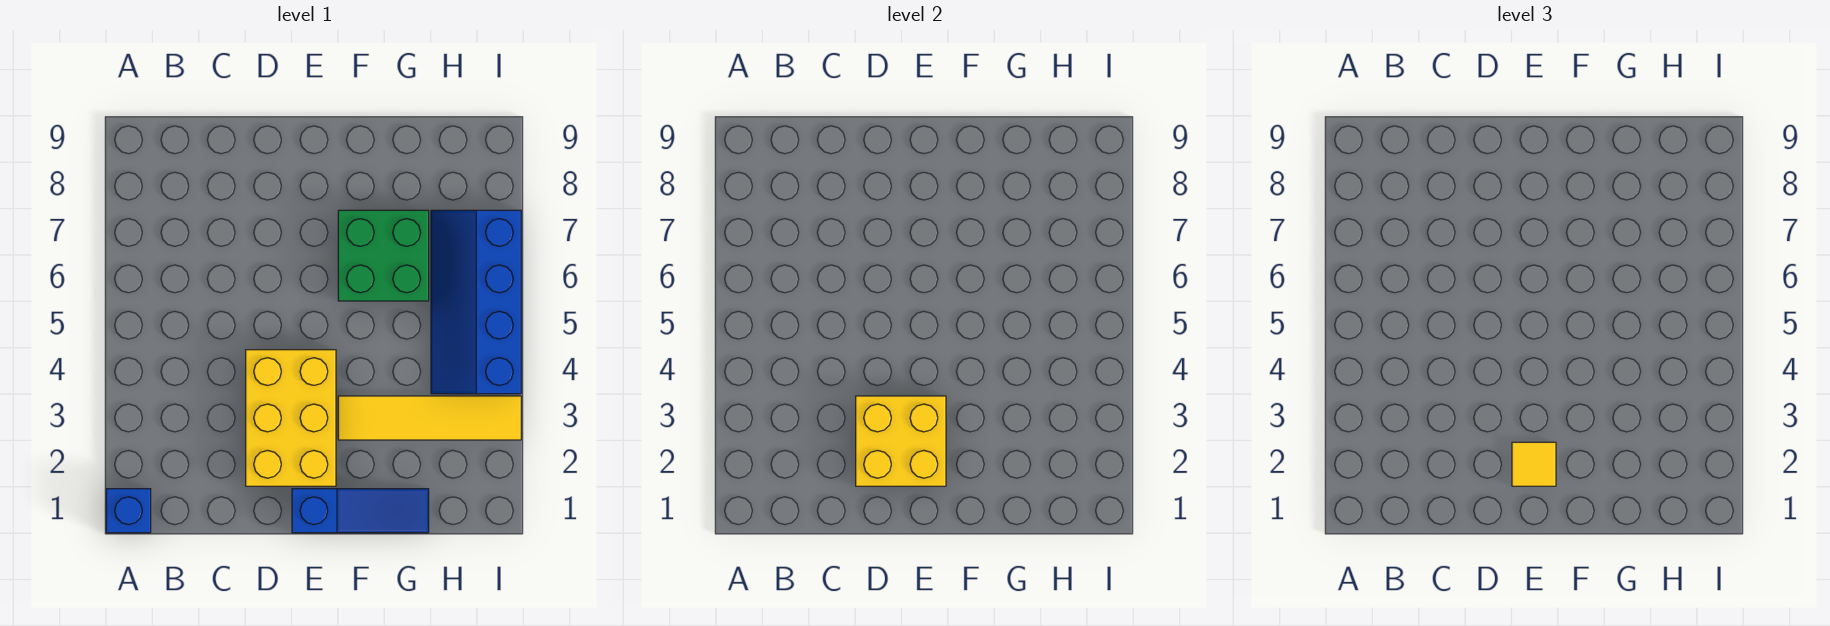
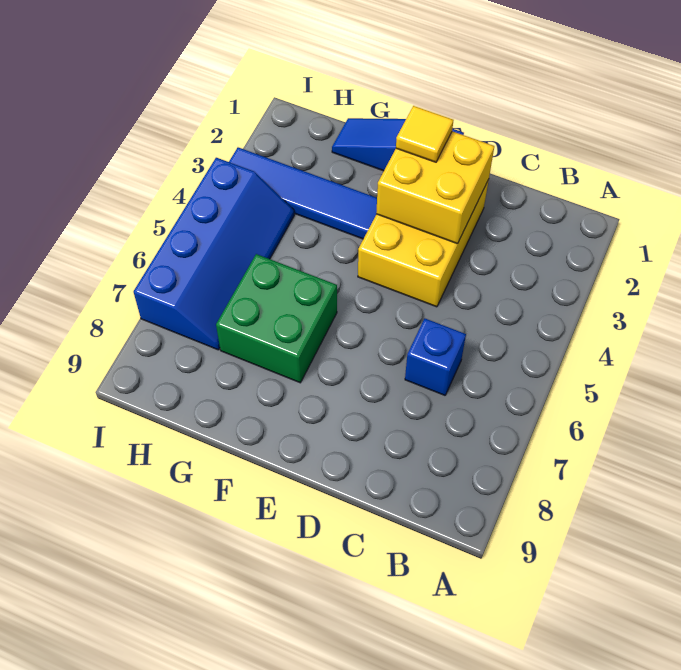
blue 1x1 brick [106,489,151,533] -> blue 1x1 brick moved to [405,319,466,395]
yellow 1x4 tile [338,396,521,440] -> blue 1x4 tile [229,147,377,239]

